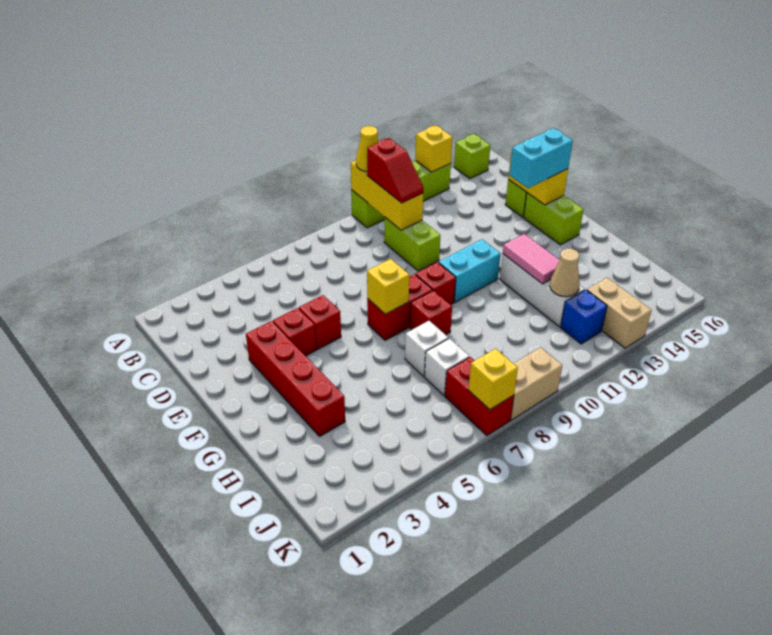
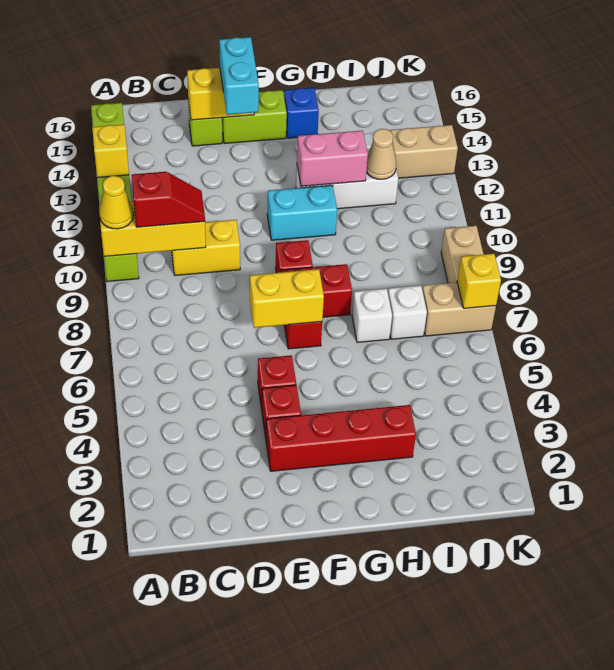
lime 1x2 brick [384,218,440,271] -> yellow 1x2 brick [172,220,240,275]
yellow 1x1 brick [367,259,409,314] -> yellow 1x2 brick [250,269,324,328]
cyan 1x2 brick [439,239,501,302] -> cyan 1x2 brick turned to [267,185,337,240]
pink 1x2 tile [503,234,559,284] -> pink 1x2 brick [297,131,368,186]
red 1x2 brick [445,357,514,436] -> tan 1x2 brick [422,282,496,336]
blue 1x1 brick [561,290,607,344] -> blue 1x1 brick moved to [284,88,319,138]

